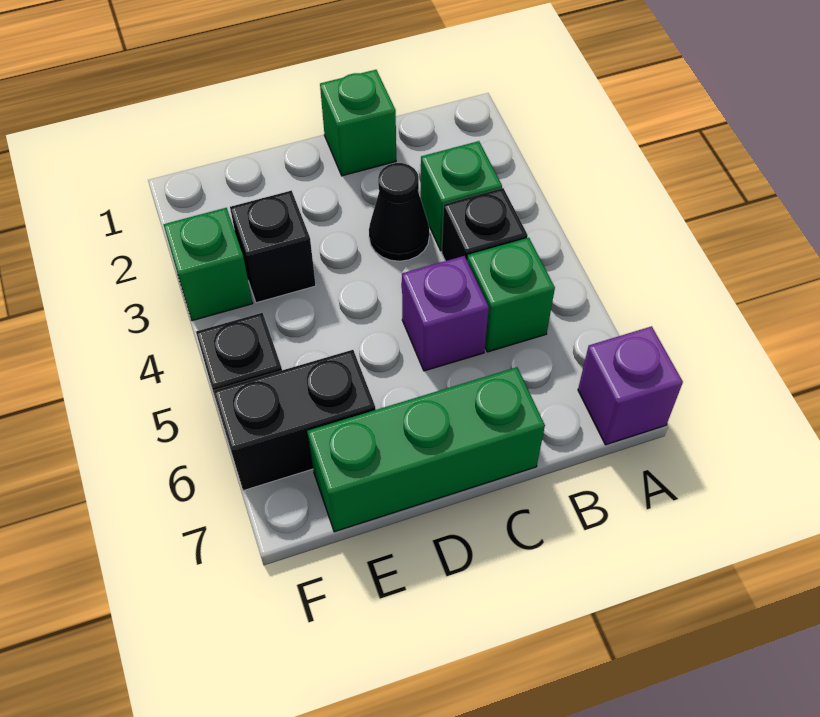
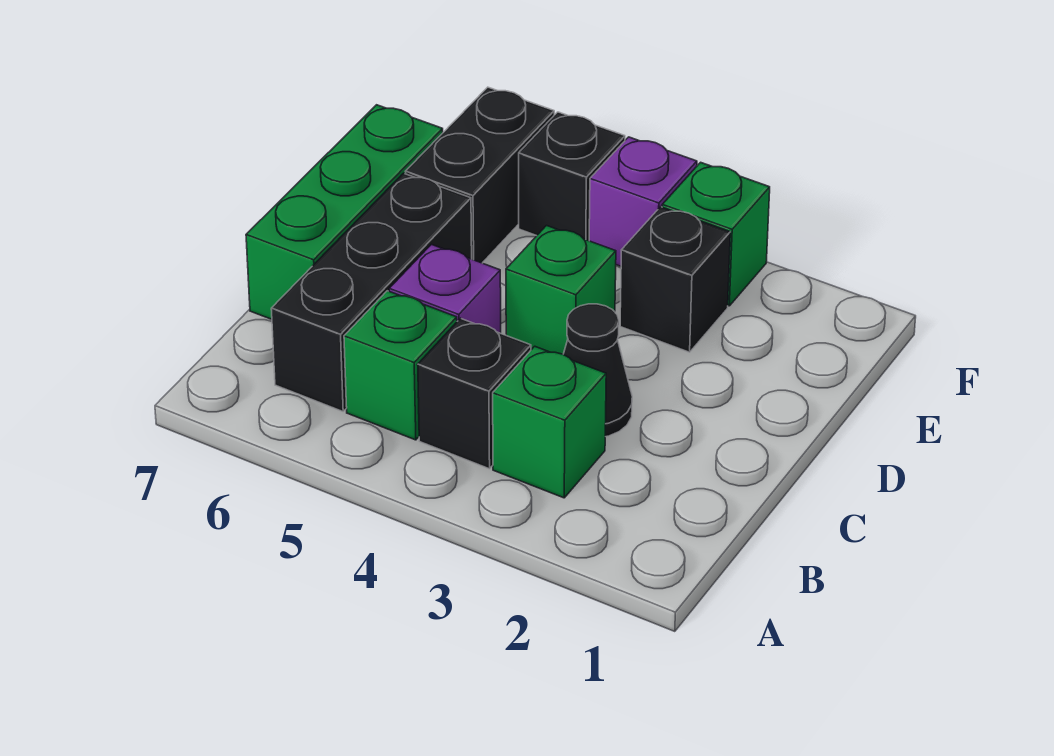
purple 1x1 brick [578,326,683,445] -> purple 1x1 brick moved to [589,137,697,266]
none -> black 1x3 brick [271,173,472,411]
green 1x1 brick [320,70,396,176] -> green 1x1 brick moved to [506,226,616,354]

